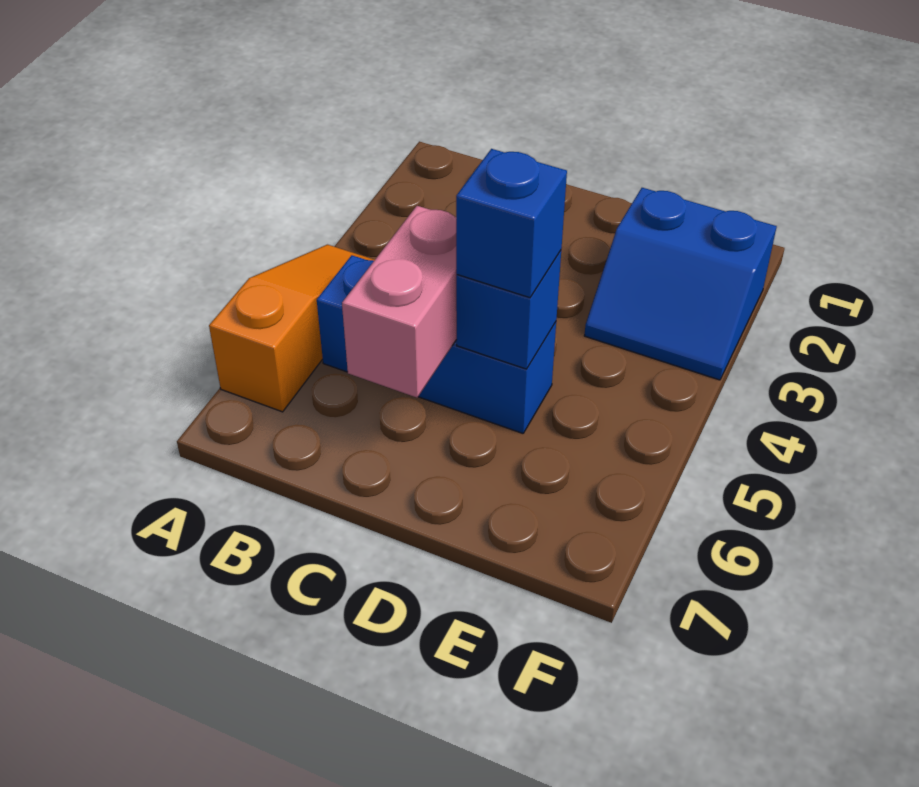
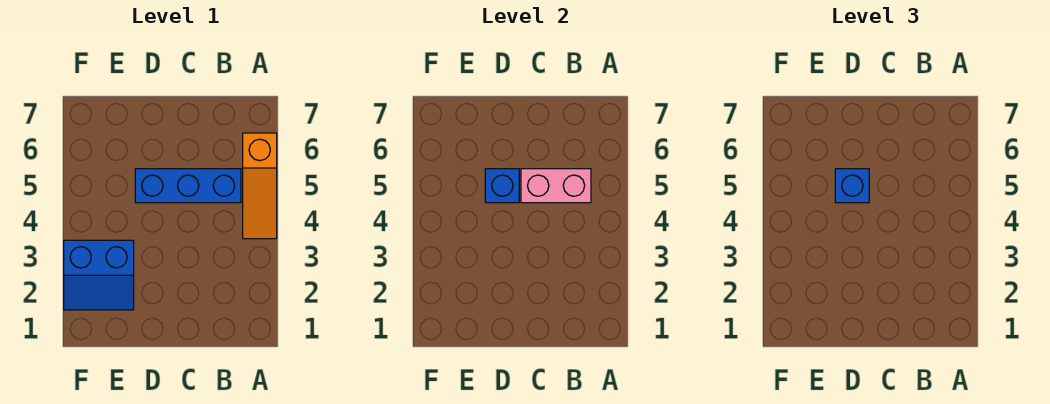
pink 1x2 brick [342,206,457,397] -> pink 1x2 brick turned to [521,169,591,203]
blue 2x2 slope [584,188,777,380] -> blue 2x2 slope turned to [64,240,134,310]

